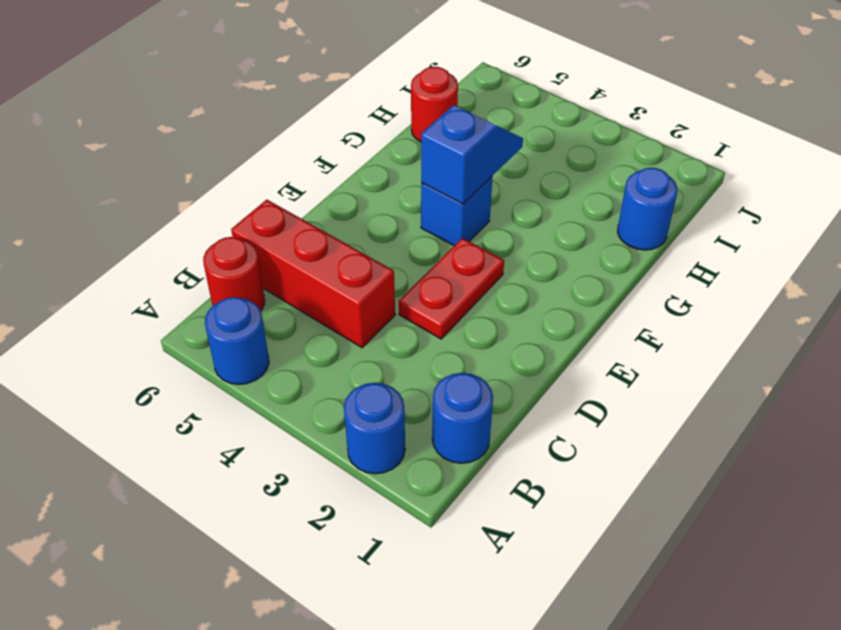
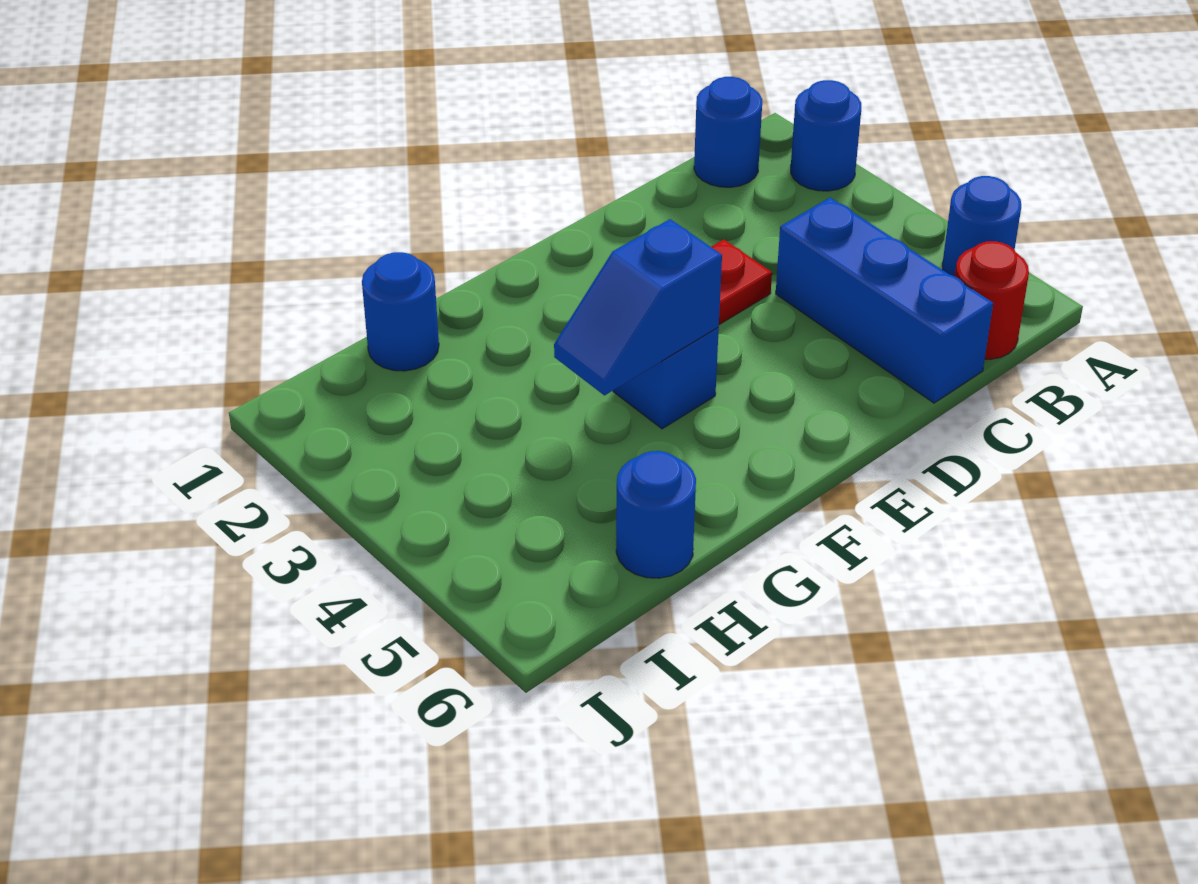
red 1x3 brick [231,200,395,348] -> blue 1x3 brick [776,198,993,403]
red 1x1 round brick [411,67,458,142] -> blue 1x1 round brick [616,451,696,578]

